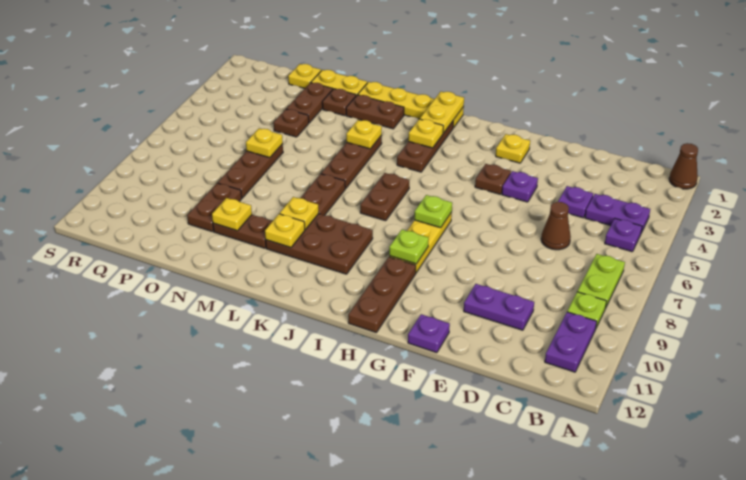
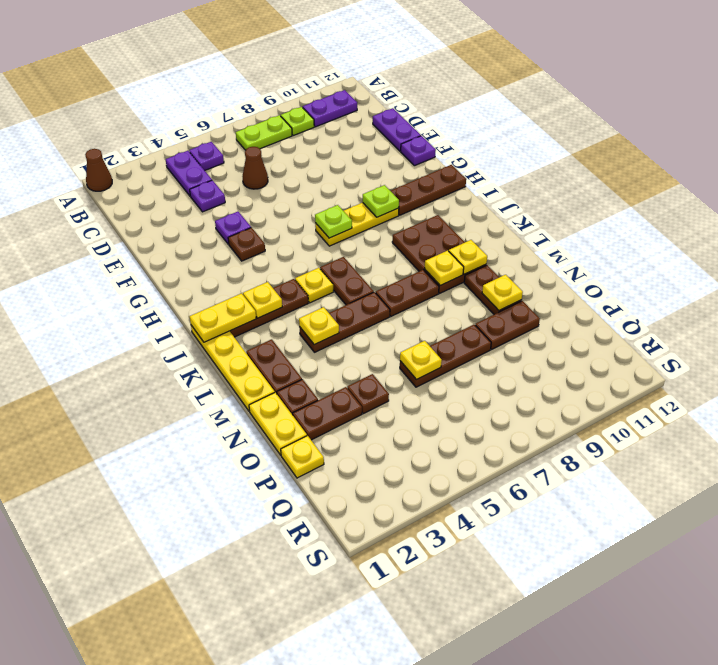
purple 1x2 plate [464,284,534,330] -> purple 1x2 plate moved to [373,108,421,151]
yellow 1x1 plate [496,134,530,163] -> yellow 1x1 plate moved to [295,268,333,303]
brown 1x2 plate [360,173,409,221] -> brown 1x2 plate turned to [320,257,374,305]

